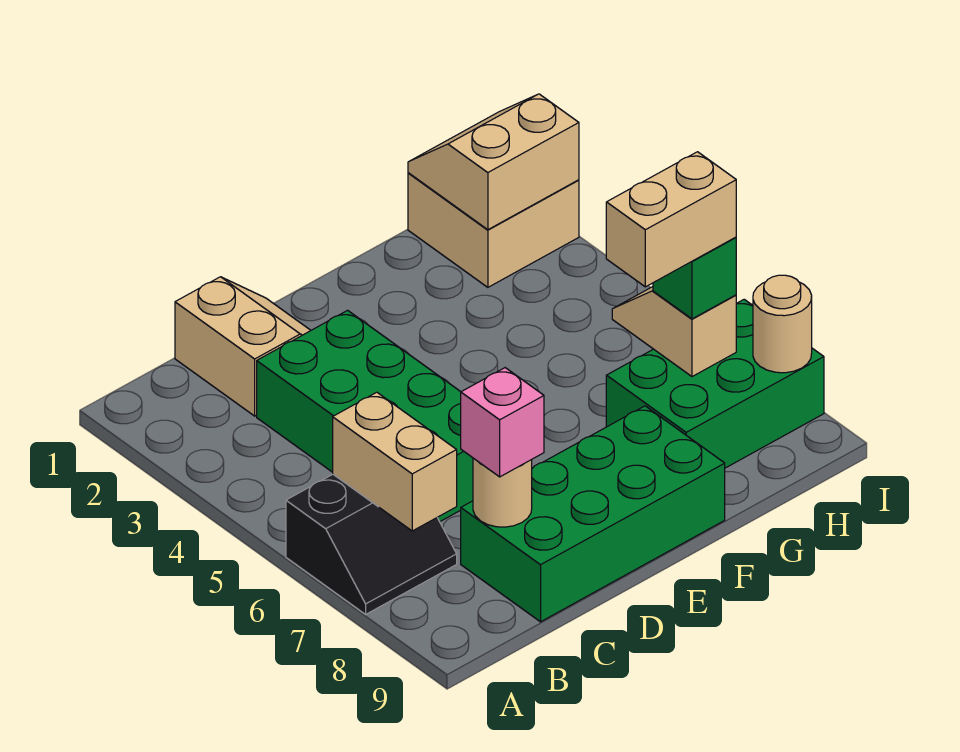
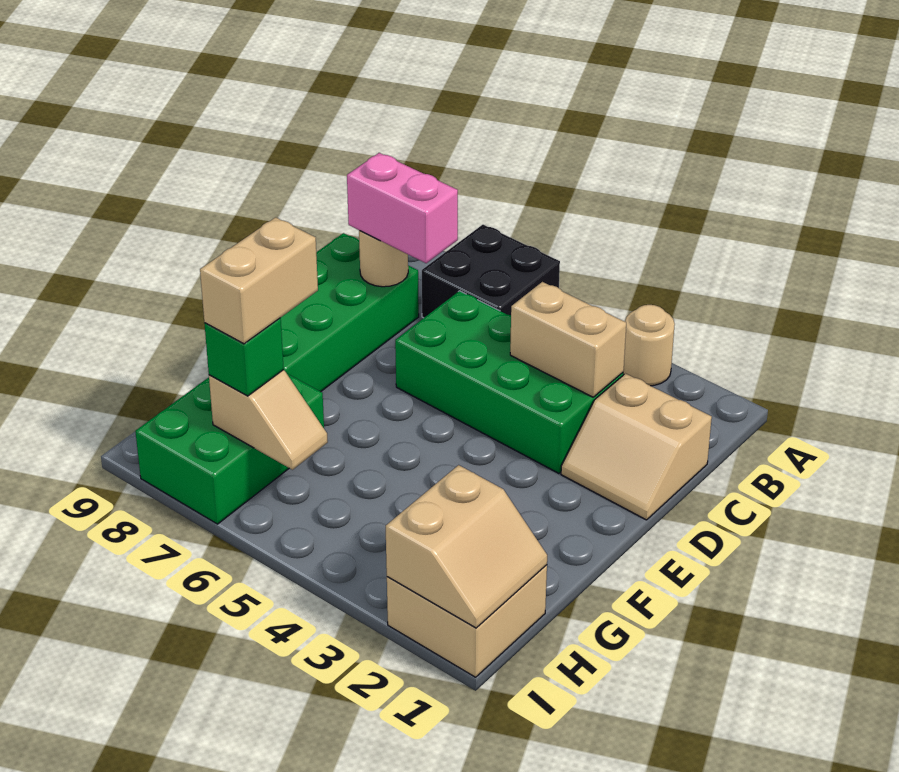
black 2x2 slope [286,474,457,614] -> black 2x2 brick [422,225,560,318]
tan 1x2 brick [333,392,457,531] -> tan 1x2 brick moved to [510,282,626,397]
pink 1x1 brick [461,368,544,477] -> pink 1x2 brick [347,153,458,263]
tan 1x1 round brick [753,275,812,373] -> tan 1x1 round brick moved to [623,305,675,386]

